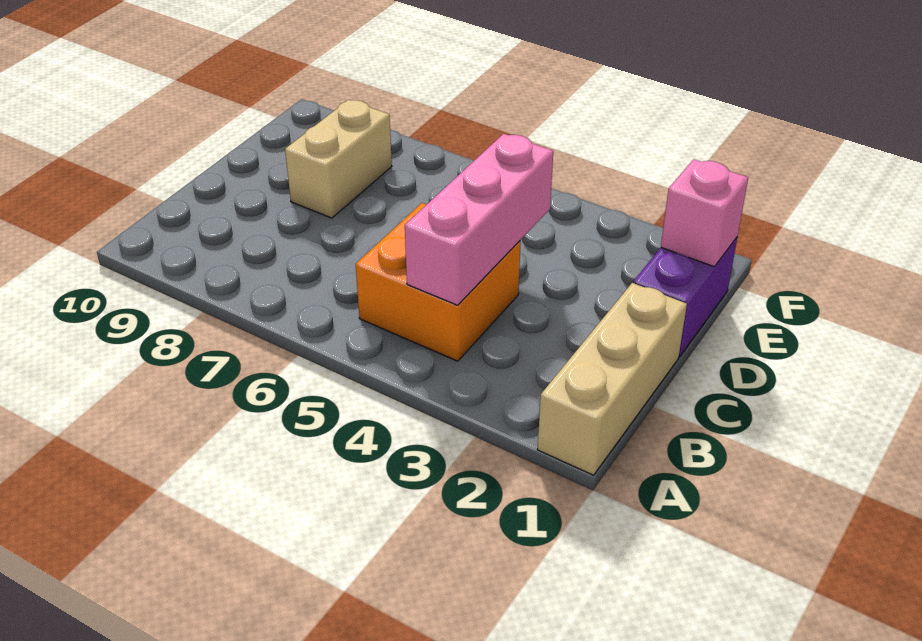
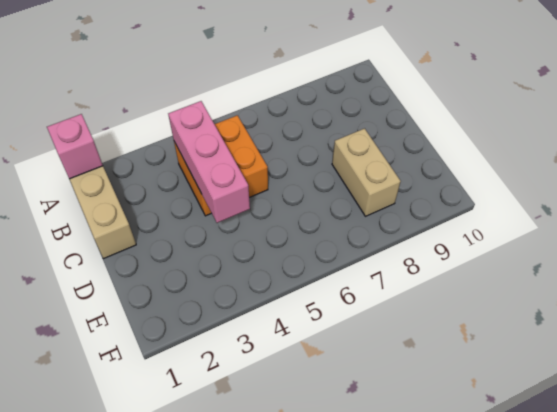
purple 1x2 brick [633,238,737,357] -> none
pink 1x1 brick [661,159,748,267] -> pink 1x1 brick moved to [47,114,103,179]

